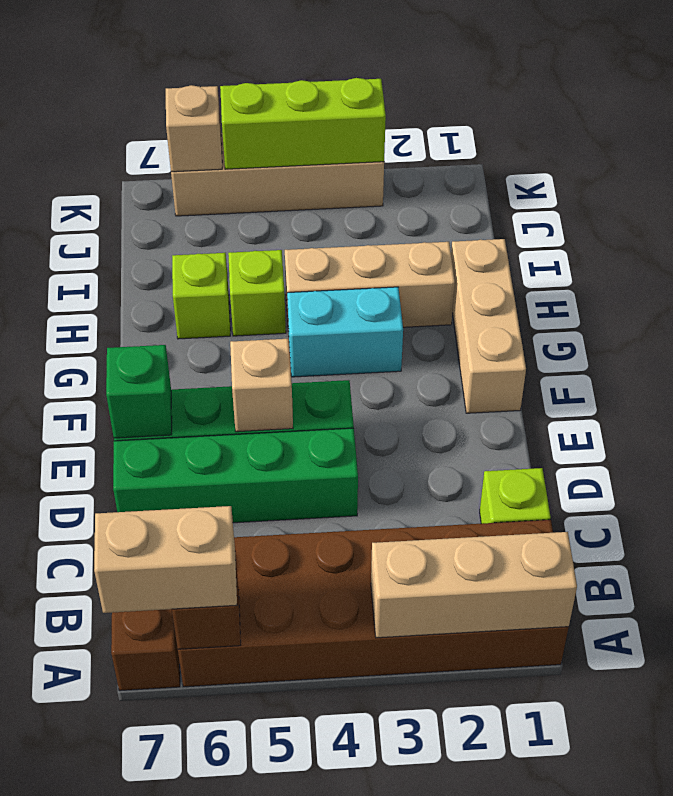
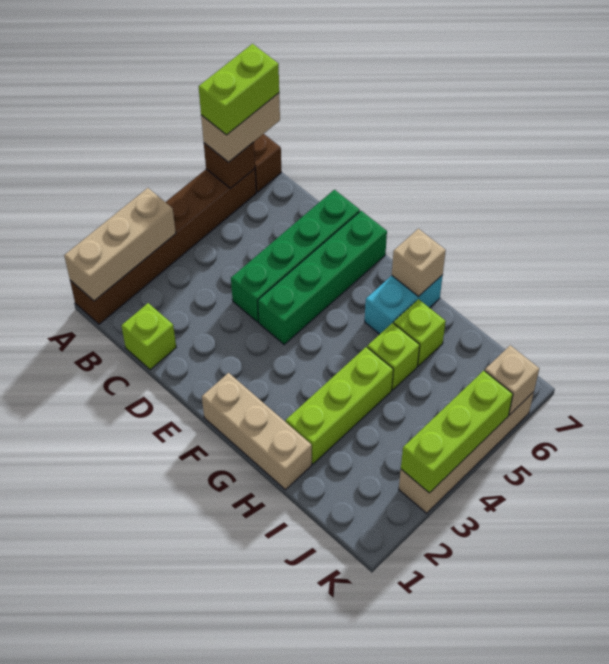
brown 2x6 brick [178,520,569,687] -> brown 1x6 brick [70,169,256,324]
none -> lime 1x2 brick [199,44,279,135]
tan 1x1 brick [230,339,293,432] -> tan 1x1 brick moved to [392,229,446,297]
green 1x1 brick [106,345,172,438] -> none
cyan 1x2 brick [287,287,403,377] -> cyan 1x2 brick moved to [365,275,443,334]
tan 1x3 brick [285,242,455,330] -> lime 1x3 brick [286,347,393,464]

